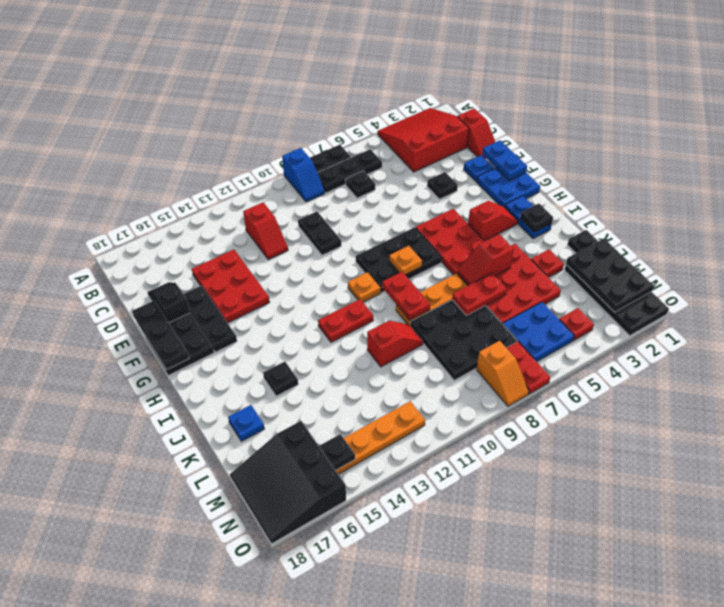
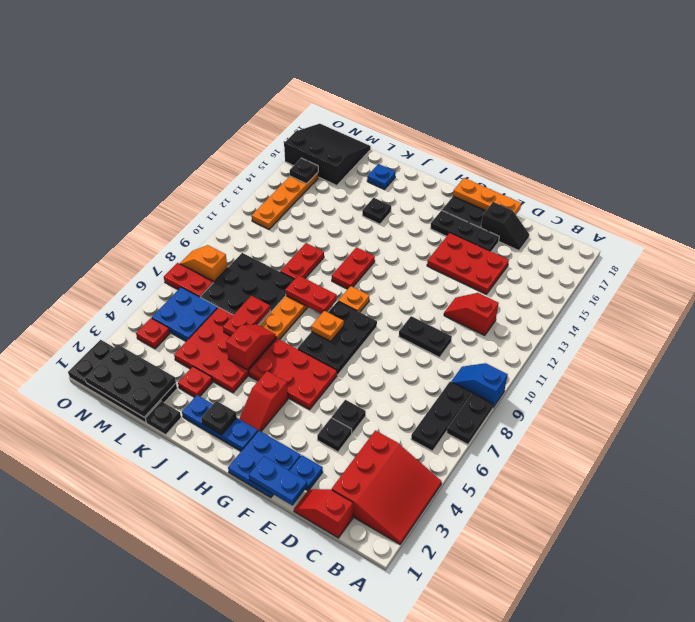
black 1x1 plate [345,171,375,198] -> black 1x1 plate moved to [332,400,366,433]
black 1x3 plate [132,301,189,370] -> orange 1x3 plate [453,178,521,214]
blue 1x2 plate [505,196,552,239] -> blue 1x3 plate [182,395,258,451]
red 1x2 slope [367,321,423,367] -> red 1x2 plate [280,243,324,279]

